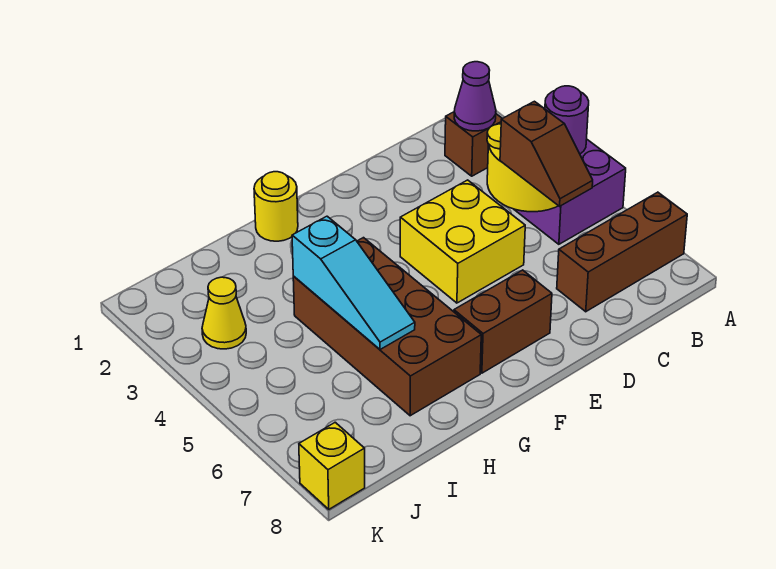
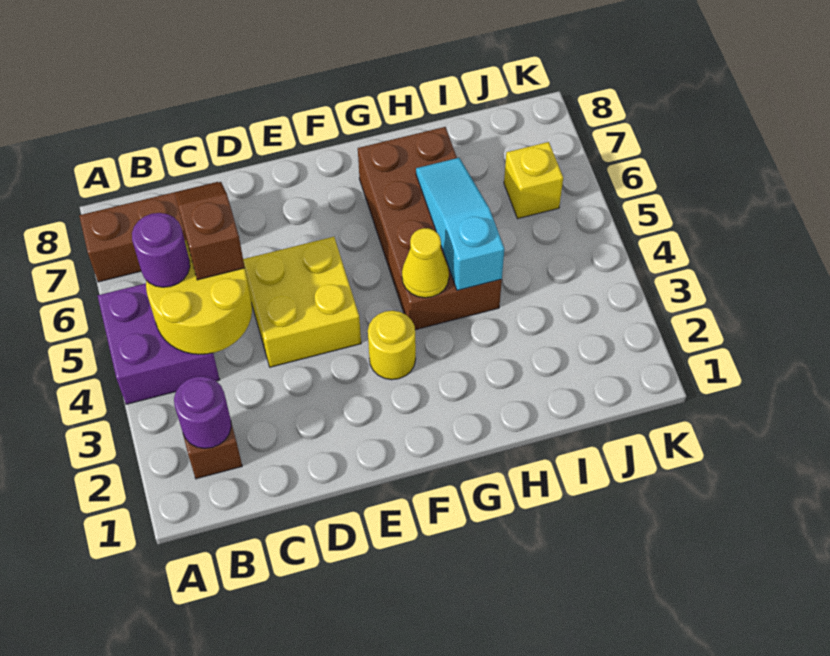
purple 1x1 cone [454,62,496,131] -> purple 1x1 round brick [174,376,231,448]
brown 1x2 brick [454,270,552,373] -> none
yellow 1x1 round brick [254,172,298,241] -> yellow 1x1 round brick moved to [368,311,416,380]
yellow 1x1 cone [202,277,246,349] -> yellow 1x1 cone moved to [402,228,449,298]
yellow 1x1 brick [299,422,365,509] -> yellow 1x1 brick moved to [504,142,563,219]

